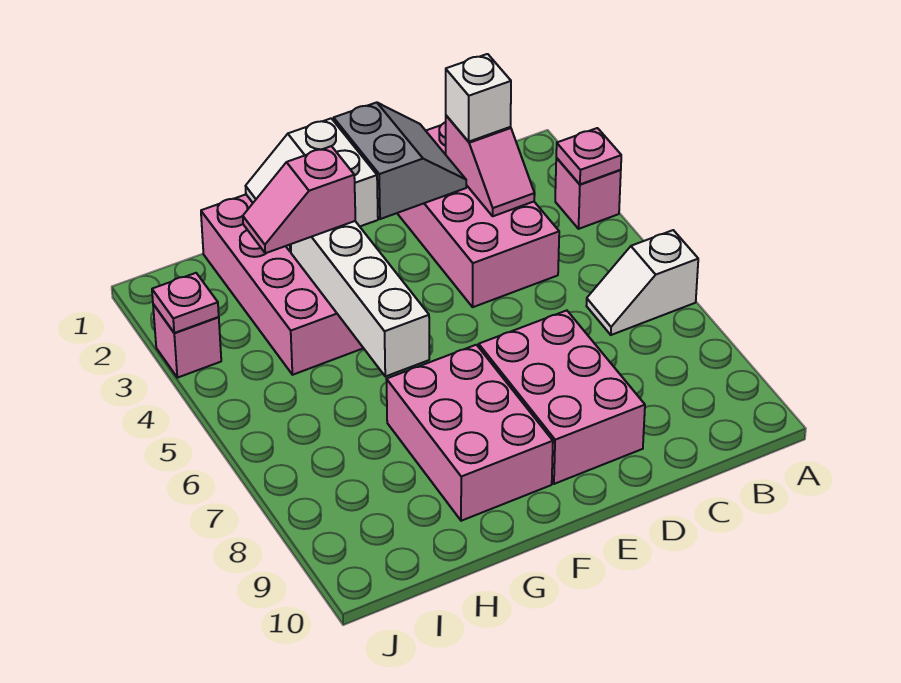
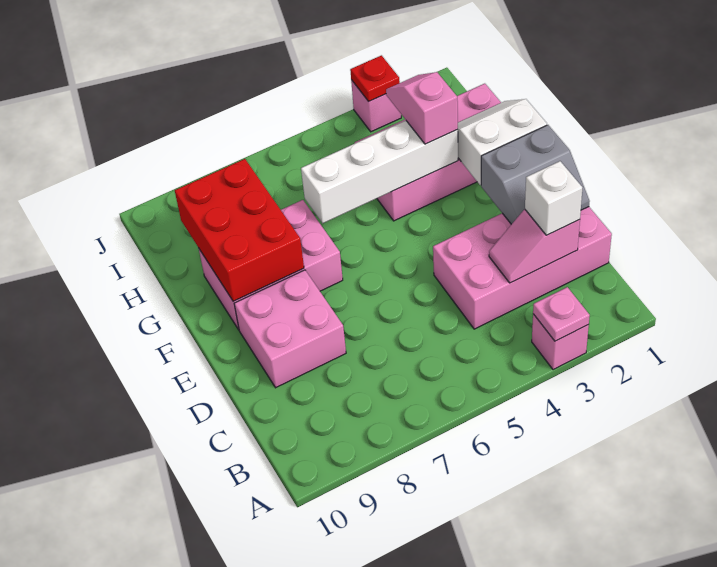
white 1x2 slope [586,230,698,335] -> none
pink 2x3 brick [479,310,645,484] -> pink 2x2 brick [234,270,346,388]
none -> red 2x3 brick [175,159,304,301]
pink 1x1 plate [152,273,219,333] -> red 1x1 plate [350,55,400,101]

